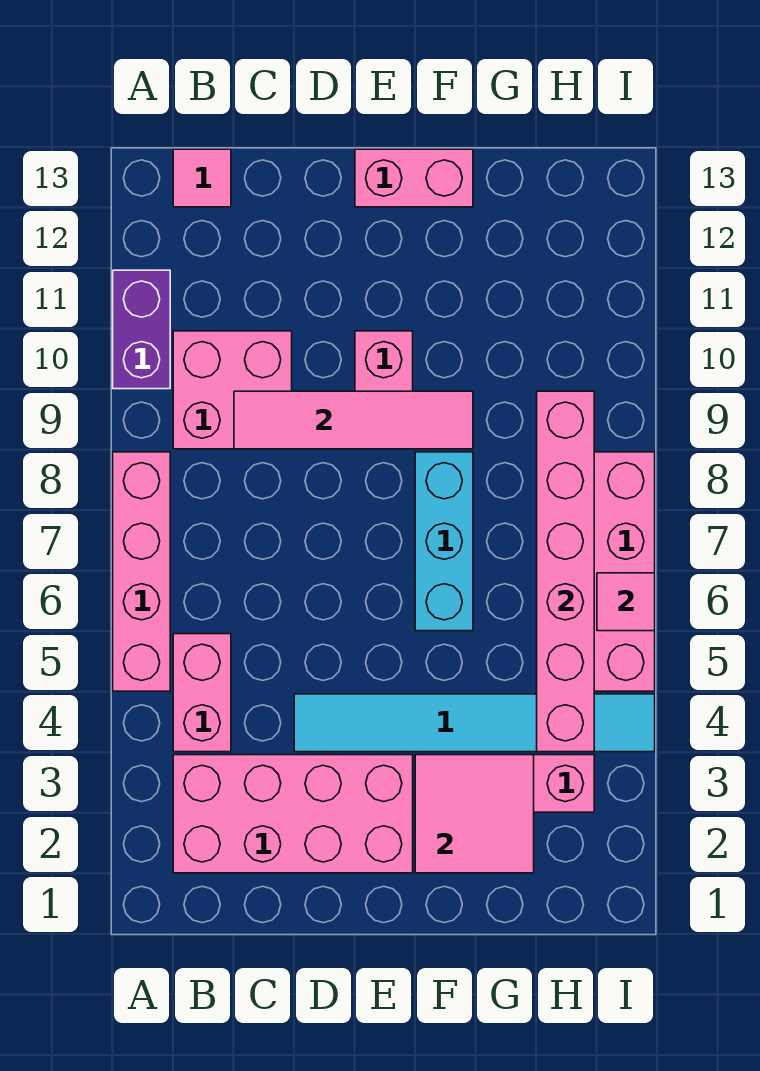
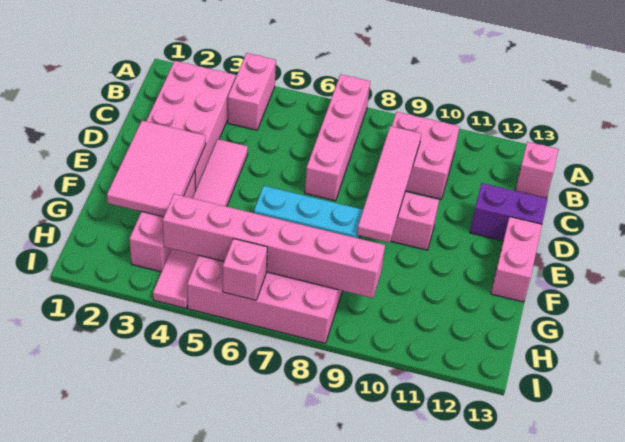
pink 1x4 brick [113,452,170,691] -> pink 1x4 brick turned to [305,74,370,201]
purple 1x2 brick [113,270,170,389] -> purple 1x2 brick moved to [470,183,548,241]
pink 1x2 brick [173,634,231,752] -> pink 1x2 brick turned to [228,53,276,130]
pink 1x1 tile [173,149,231,207] -> pink 1x1 brick [515,142,558,198]
cyan 1x6 tile [294,694,655,752] -> pink 1x6 tile [153,139,248,308]
pink 2x2 tile [415,755,534,873] -> pink 2x3 tile [107,121,206,217]
pink 1x1 tile [597,573,655,631] -> pink 1x1 brick [223,239,267,300]

